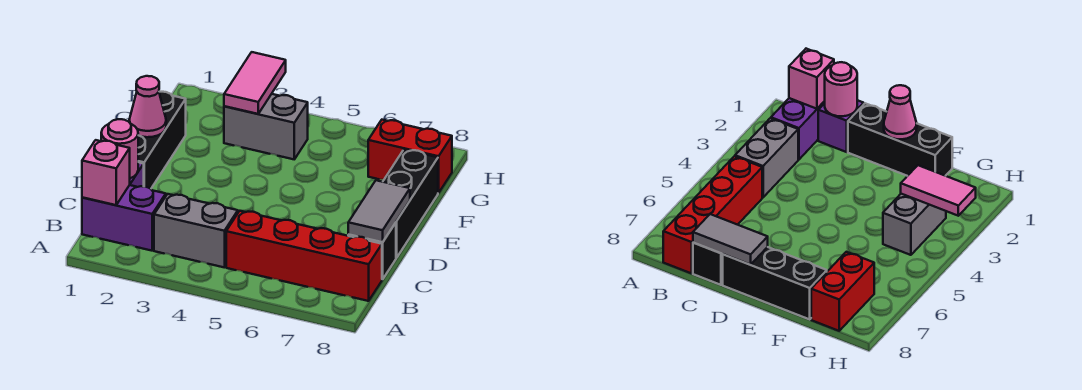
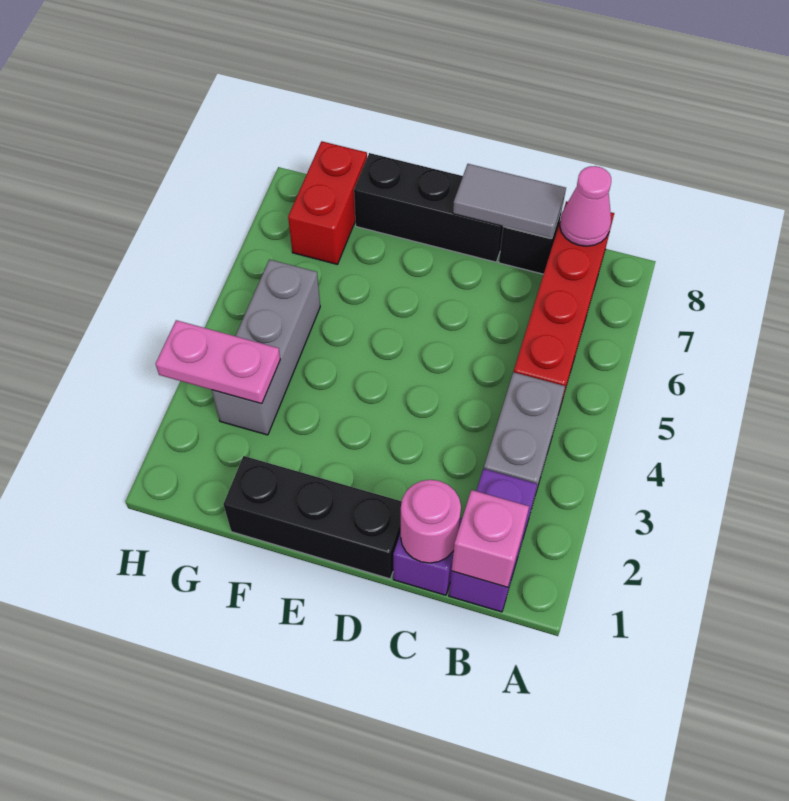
pink 1x1 cone [129,76,166,137] -> pink 1x1 cone moved to [560,166,611,246]
grey 1x2 brick [224,94,308,159] -> grey 1x3 brick [212,259,320,435]
pink 1x2 tile [224,52,286,114] -> pink 1x2 plate [156,320,280,404]

